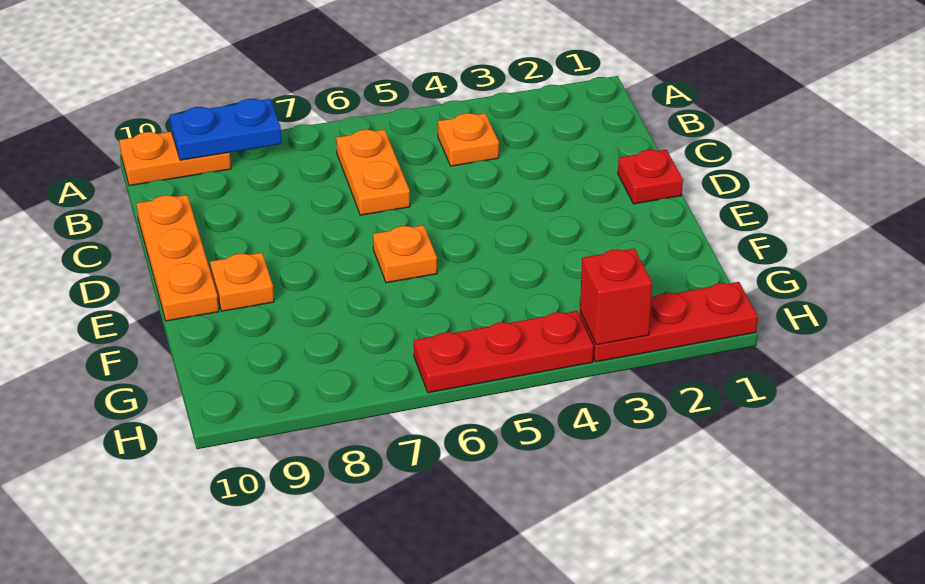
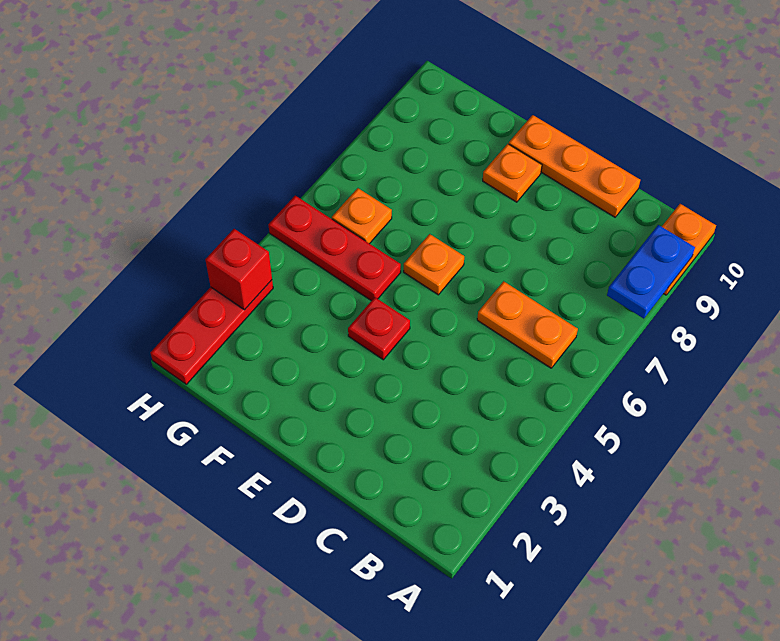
orange 1x1 plate [438,113,499,166] -> orange 1x1 plate moved to [332,188,392,244]
red 1x1 plate [618,150,683,204] -> red 1x1 plate moved to [348,297,410,360]
red 1x3 plate [414,311,594,393] -> red 1x3 plate turned to [269,196,401,301]

